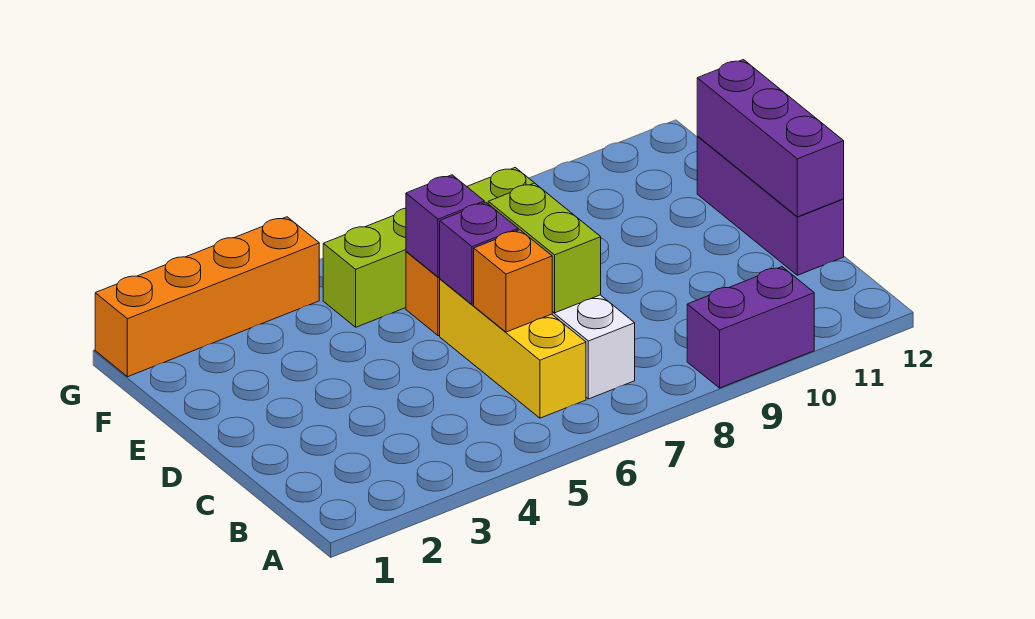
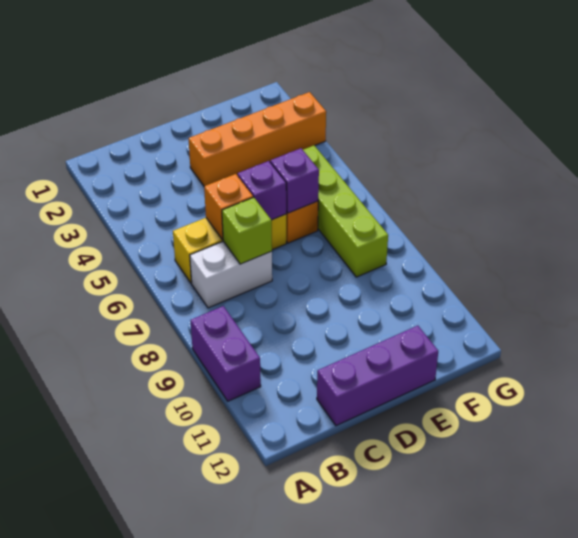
lime 1x2 brick [488,183,601,313] -> lime 1x1 brick [222,197,272,264]
purple 1x3 brick [697,60,844,217] -> none
orange 1x4 brick [95,217,319,377] -> orange 1x4 brick turned to [189,92,326,186]

